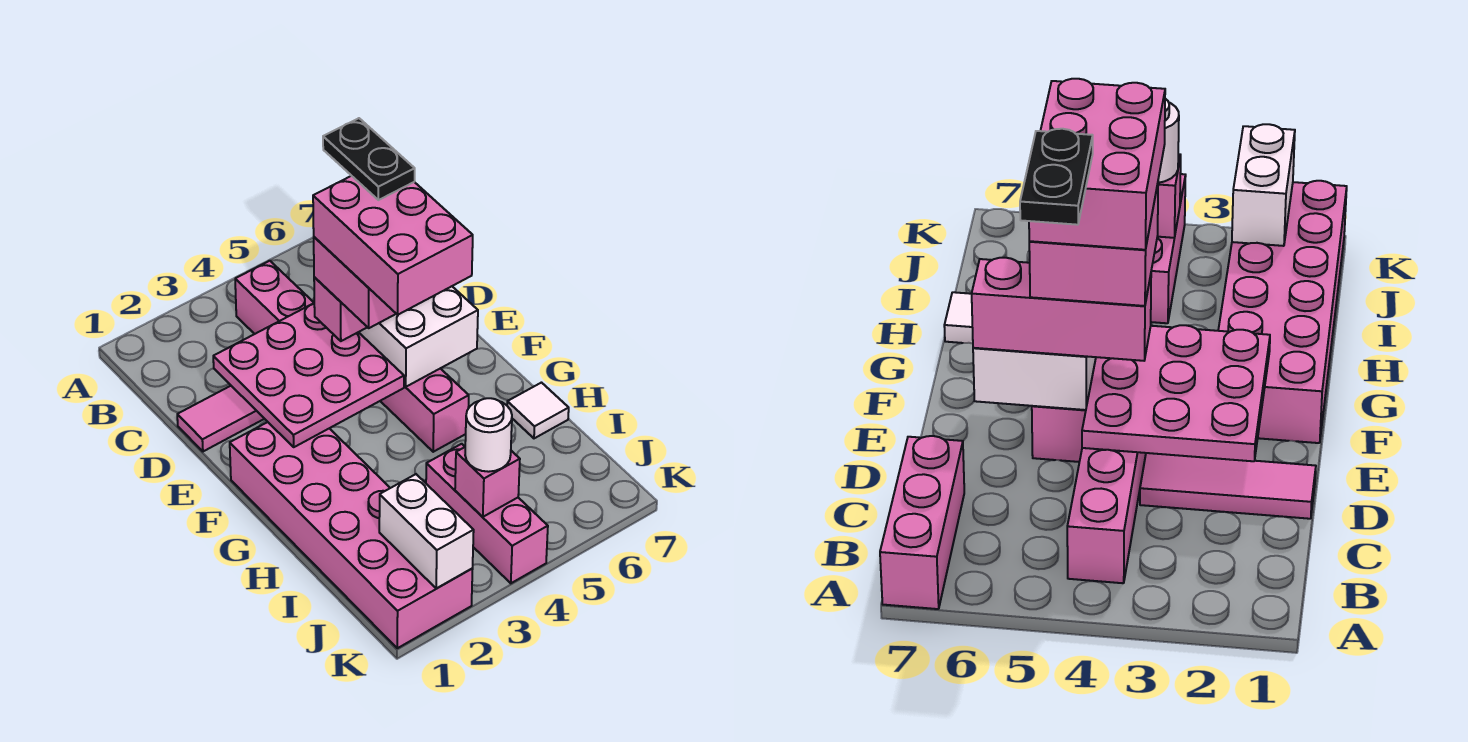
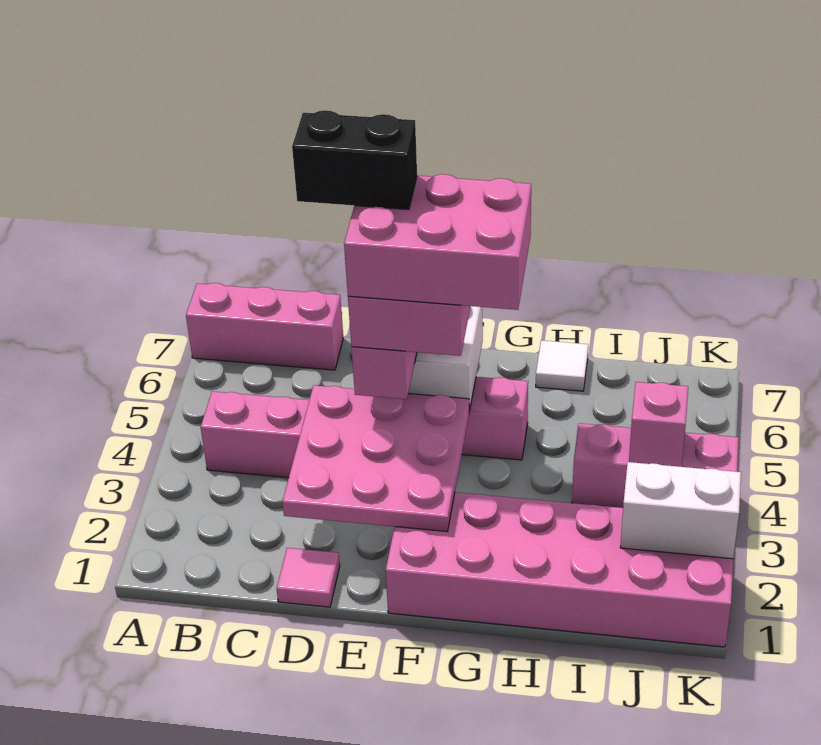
pink 1x3 tile [177,386,264,451] -> pink 1x1 tile [277,548,340,607]
black 1x2 plate [323,118,415,200] -> black 1x2 brick [292,110,417,210]
white 1x1 round brick [465,398,512,472] -> none

